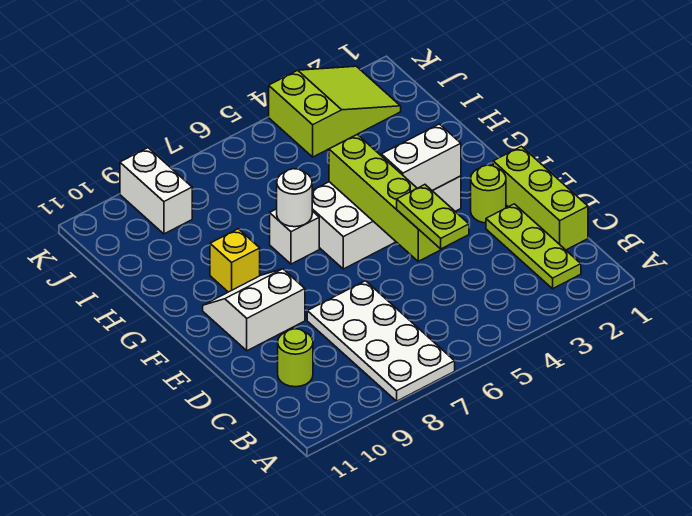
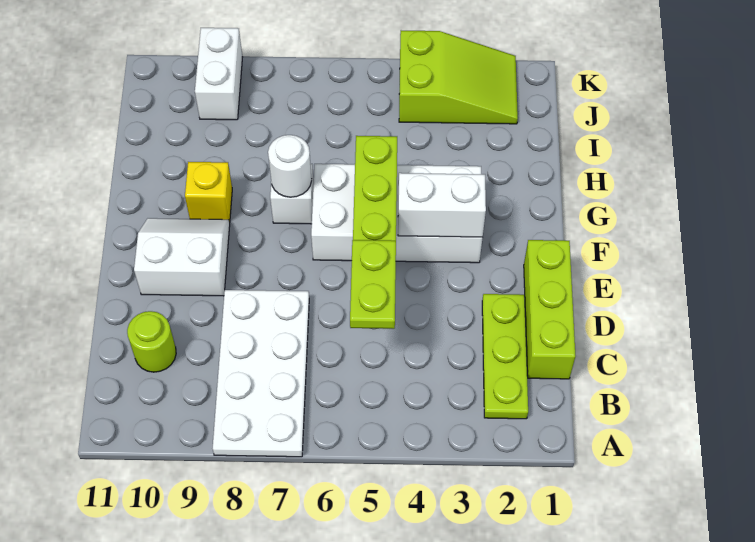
lime 1x1 round brick [471,165,506,223] -> none

